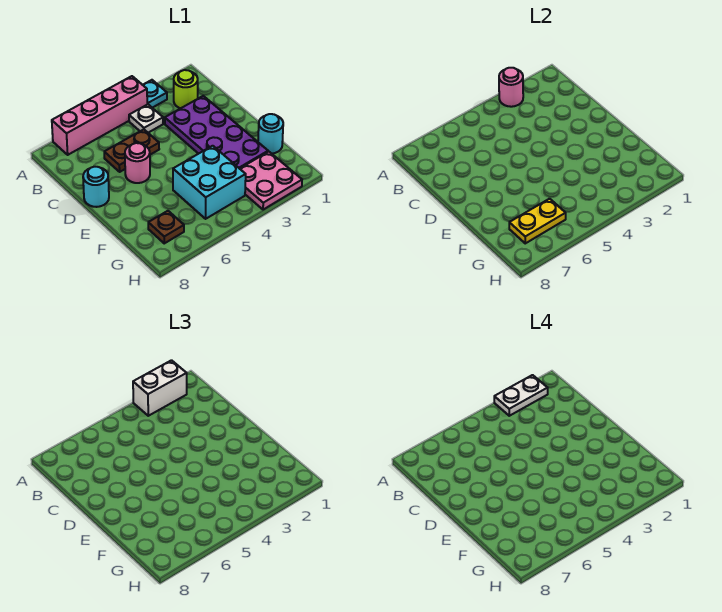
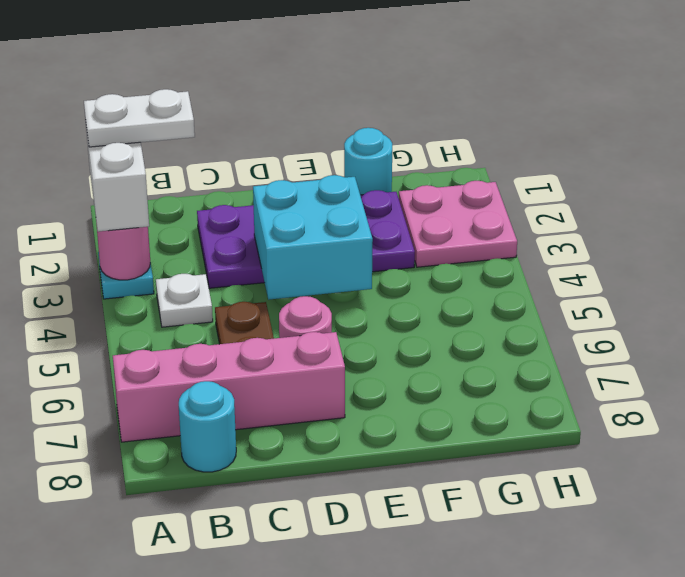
white 1x2 plate [494,375,548,416] -> white 1x2 plate turned to [84,89,195,147]
pink 1x4 brick [52,76,147,155] -> pink 1x4 brick turned to [113,332,345,442]
lime 1x1 round brick [174,70,198,108] -> none
cyan 1x1 round brick [83,167,109,207] -> cyan 1x1 round brick moved to [179,381,236,472]
cyan 2x2 brick [173,146,246,219] -> cyan 2x2 brick moved to [253,175,373,300]
yellow 1x2 plate [509,199,566,243] -> none
brown 1x1 plate [148,211,184,243] -> none

